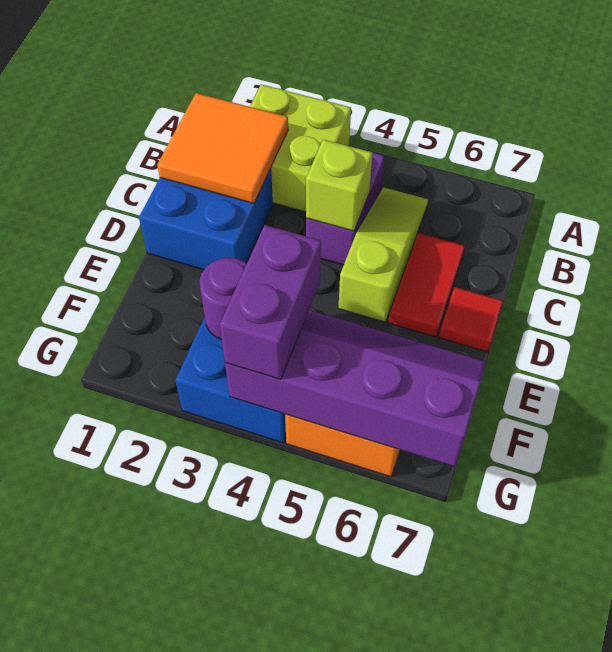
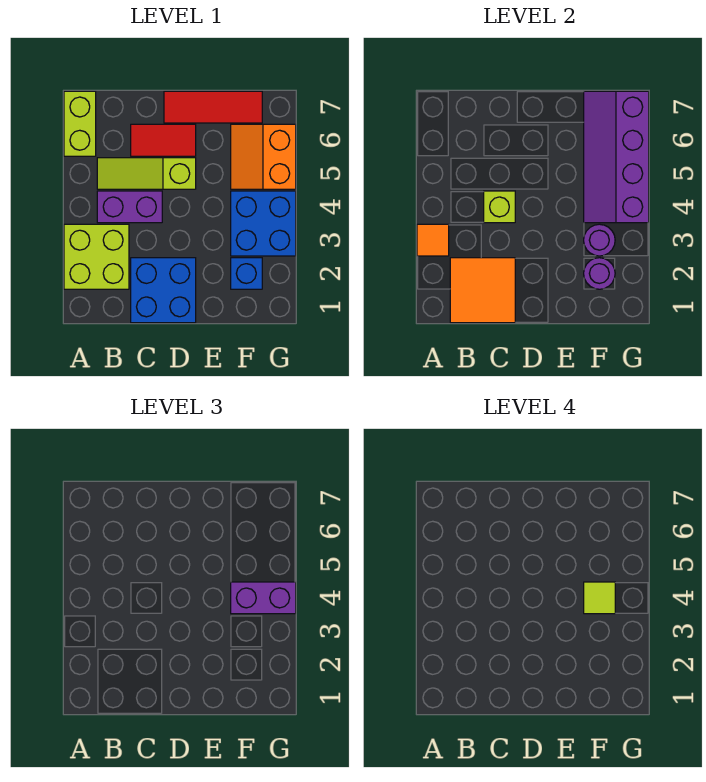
none -> orange 1x1 tile [417,224,449,256]
none -> lime 1x2 brick [64,91,96,156]
red 1x1 tile [439,287,503,352] -> red 1x3 tile [164,91,262,123]
none -> blue 1x1 brick [231,258,262,289]
none -> purple 1x1 round brick [584,258,615,289]
none -> lime 1x1 tile [584,582,615,614]

